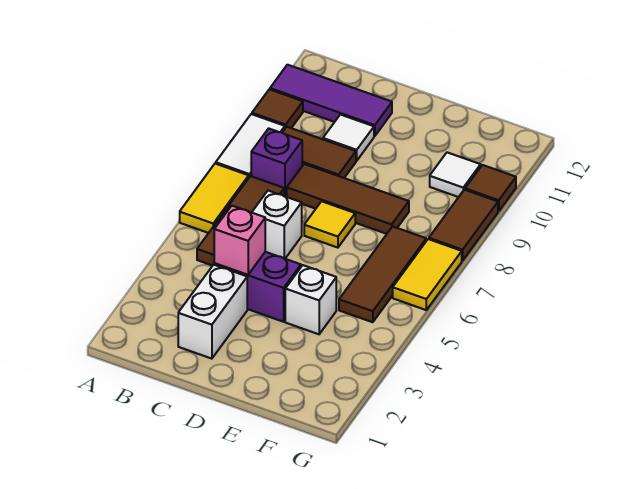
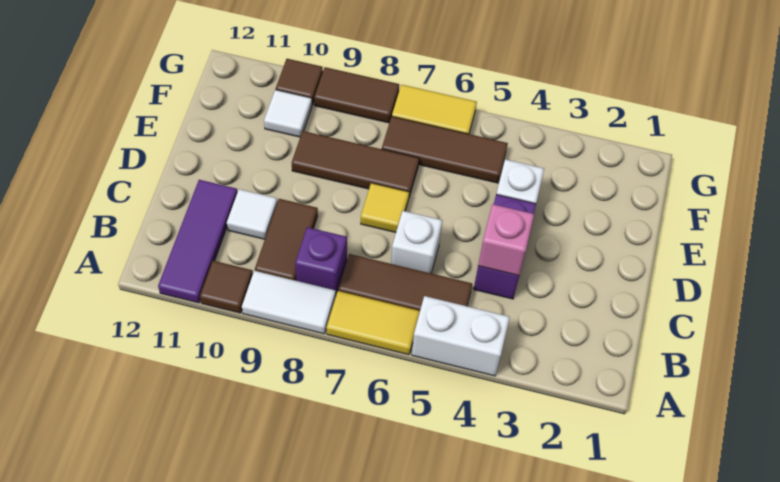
white 1x2 brick [178,265,247,359] -> white 1x2 brick moved to [412,296,510,376]
brown 1x3 tile [287,164,409,234] -> brown 1x3 tile turned to [292,131,419,197]

